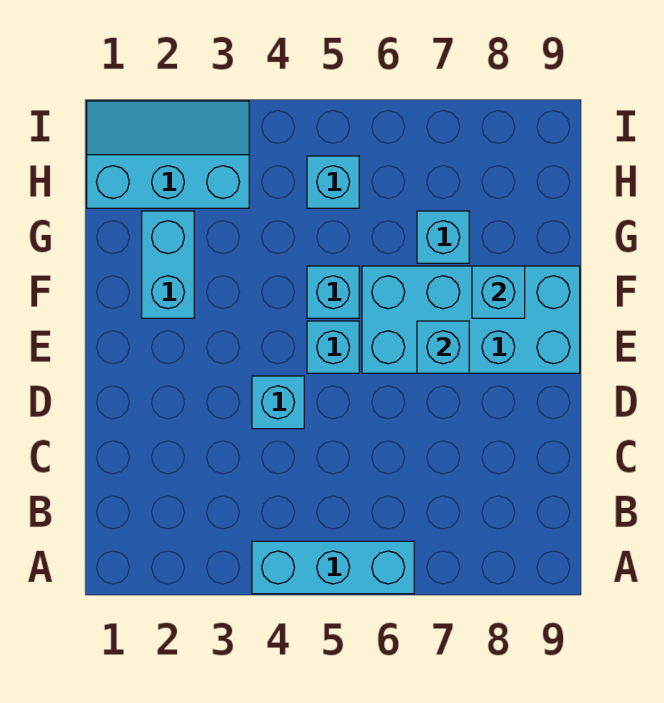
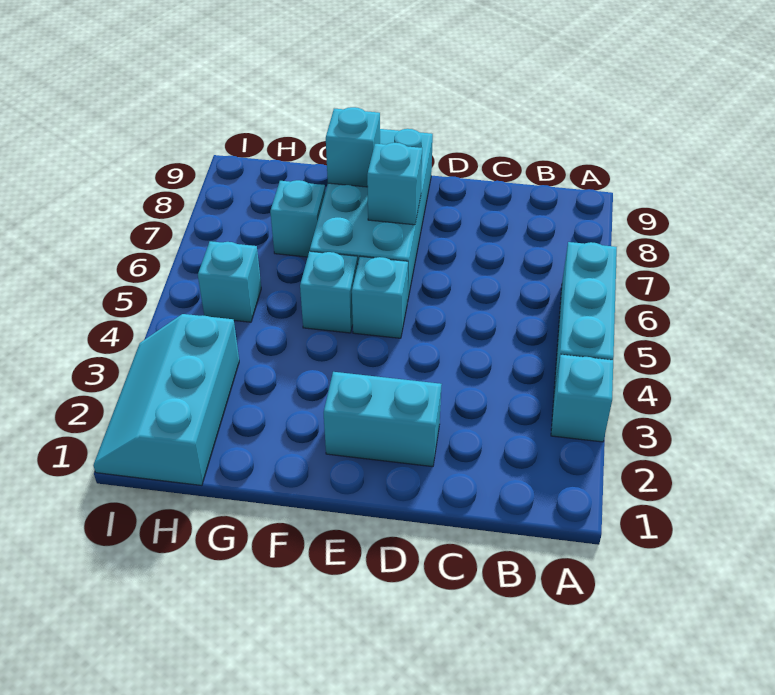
cyan 1x1 brick [252,376,304,429] -> cyan 1x1 brick moved to [551,354,613,442]
cyan 1x2 brick [142,211,194,318] -> cyan 1x2 brick moved to [324,372,442,467]

